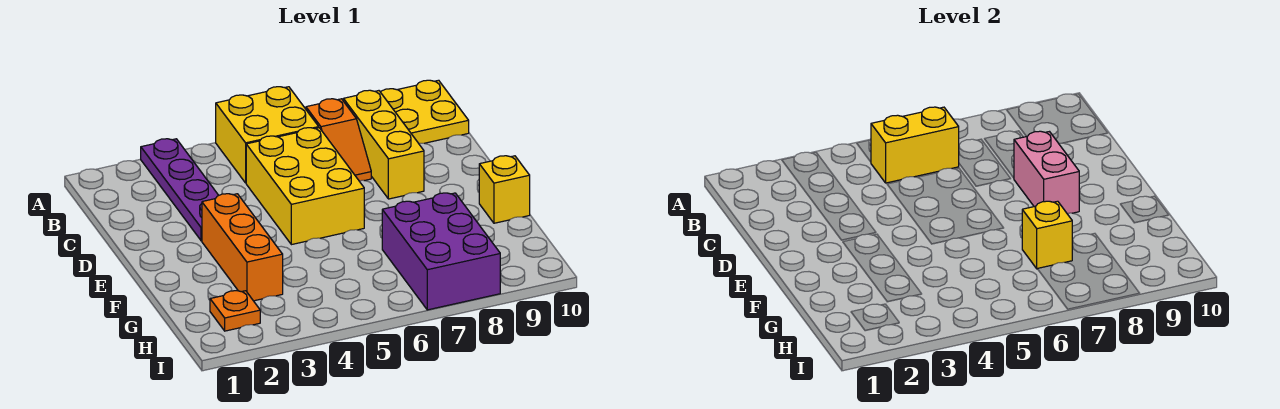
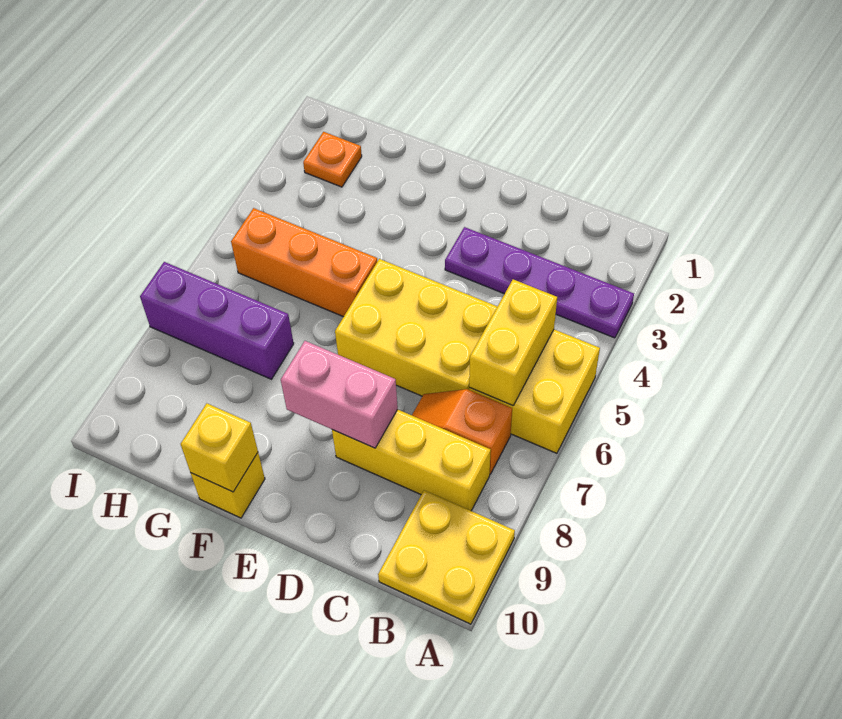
orange 1x3 brick [202,194,283,301] -> orange 1x3 brick moved to [231,208,377,317]
purple 2x3 brick [382,193,500,310] -> purple 1x3 brick [140,262,294,379]
yellow 1x1 brick [1022,201,1072,269] -> yellow 1x1 brick moved to [181,404,258,492]

